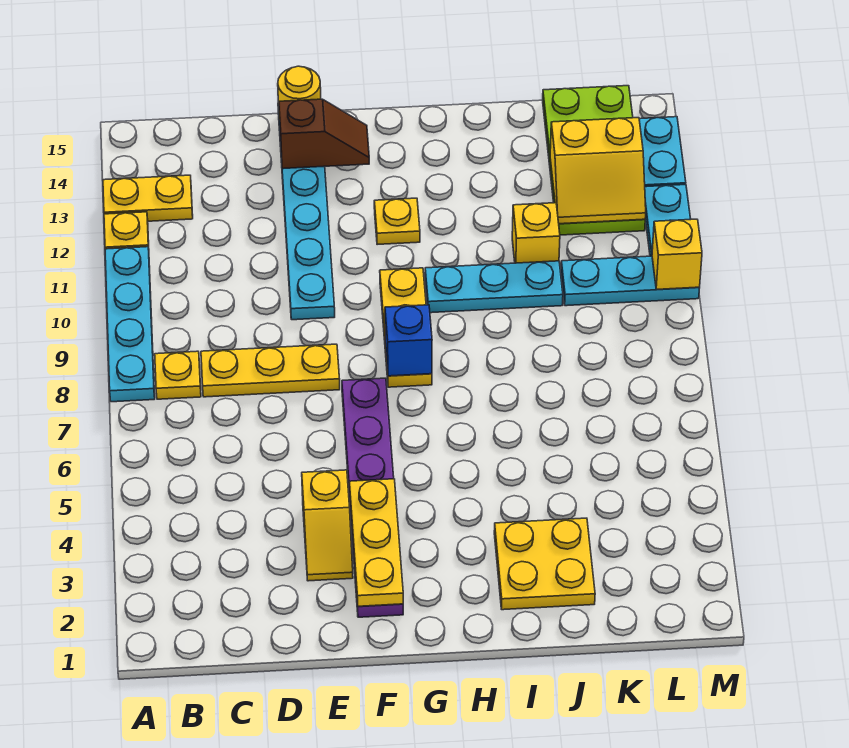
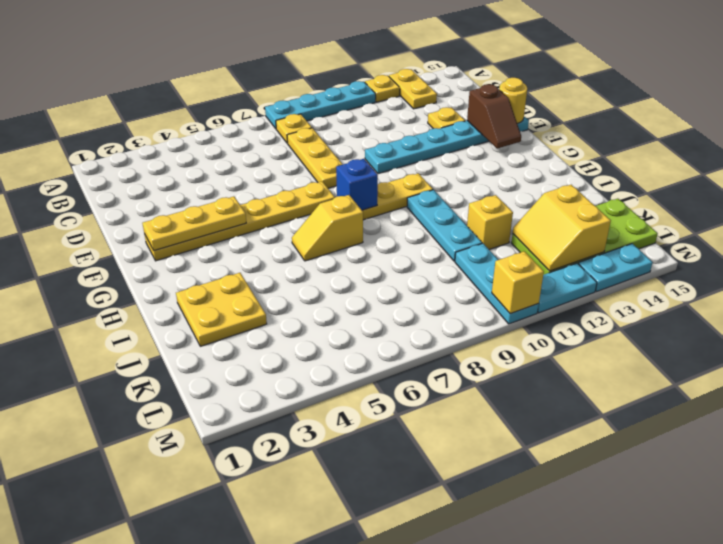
yellow 1x2 slope [302,470,353,581] -> yellow 1x2 slope moved to [292,195,363,261]
purple 1x6 plate [342,378,403,617] -> yellow 1x6 plate [144,182,335,261]
yellow 1x1 plate [374,198,420,245] -> yellow 1x1 plate moved to [428,107,465,129]

